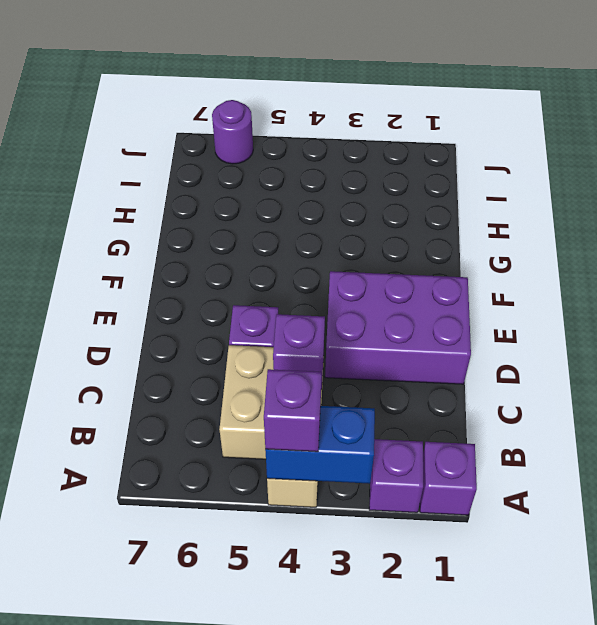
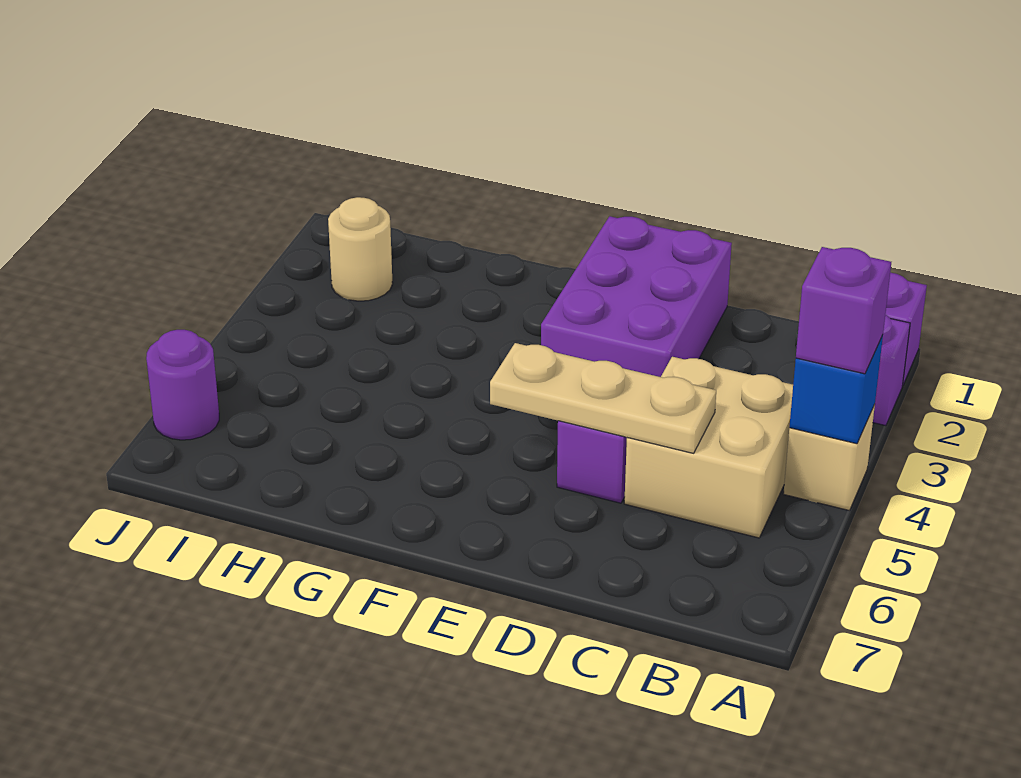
blue 1x2 brick [265,406,375,484] -> blue 1x1 brick [789,335,883,444]
purple 1x1 brick [273,314,325,389] -> none
none -> tan 1x3 plate [490,343,716,453]
none -> tan 1x1 round brick [328,197,393,301]

